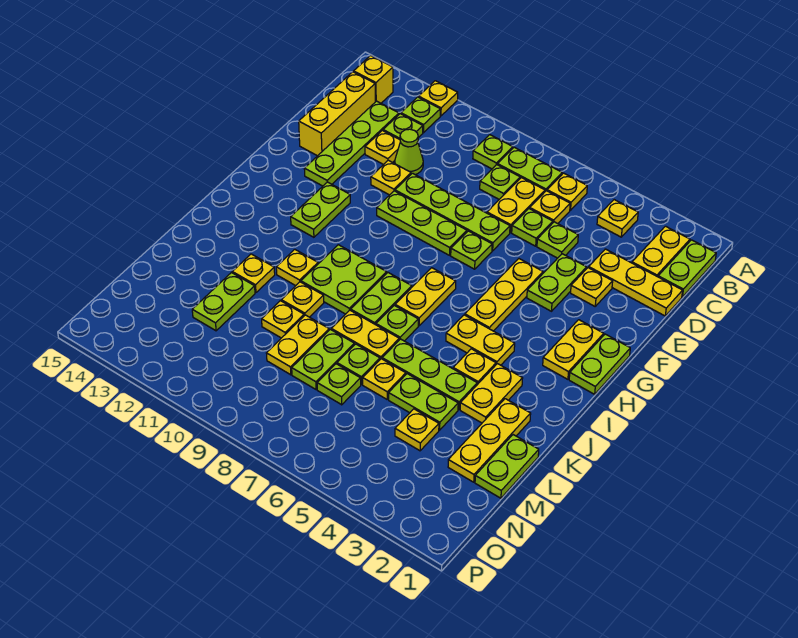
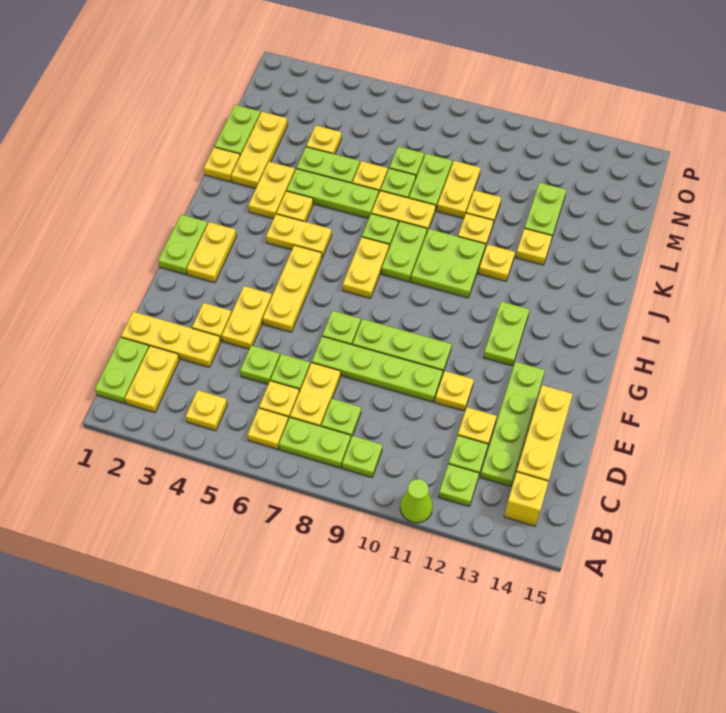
yellow 1x1 plate [419,81,458,116] -> yellow 1x1 plate moved to [204,147,240,182]
lime 1x1 cone [395,129,423,175] -> lime 1x1 cone moved to [400,479,433,523]
lime 1x2 plate [527,254,587,311] -> yellow 1x2 plate [222,286,272,349]

